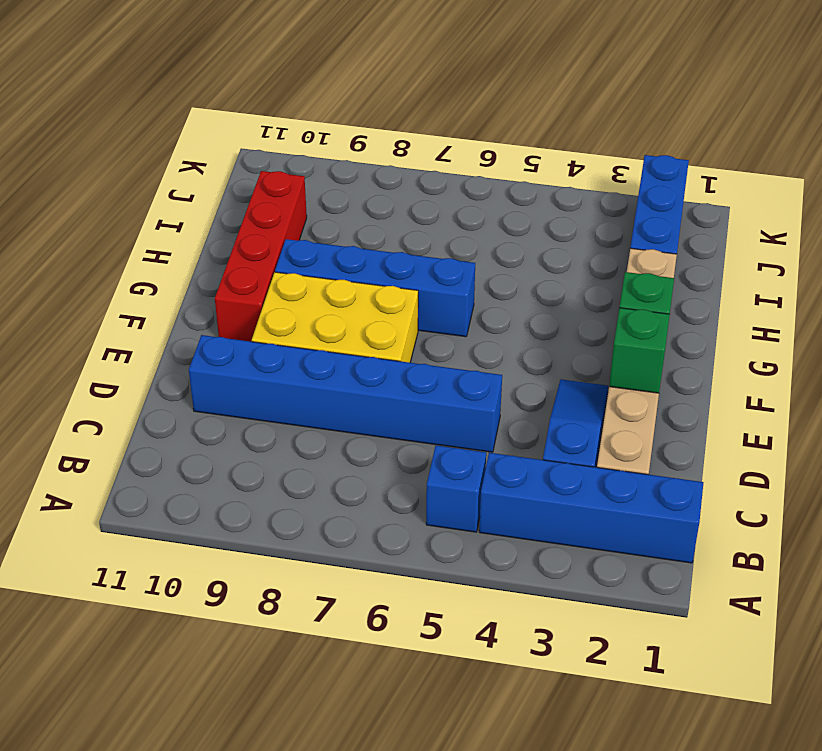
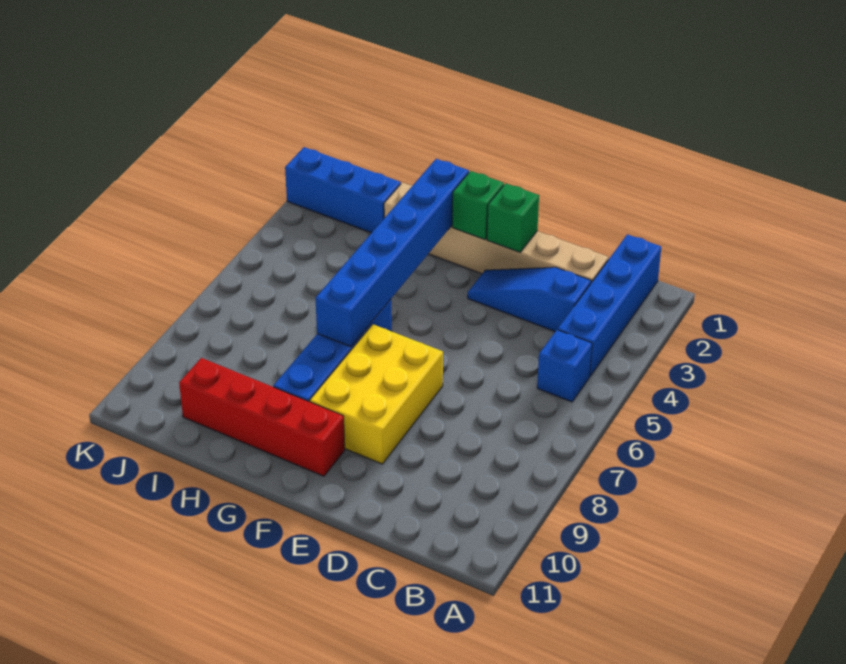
blue 1x6 brick [189,335,502,452] -> blue 1x6 brick moved to [315,159,469,347]

